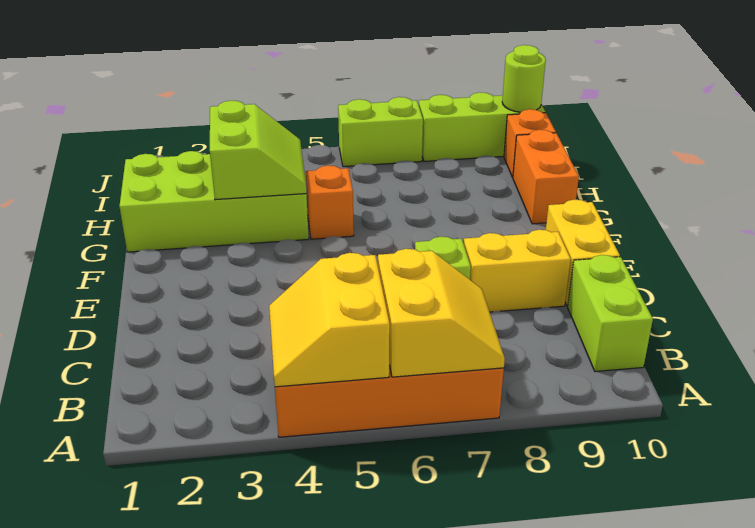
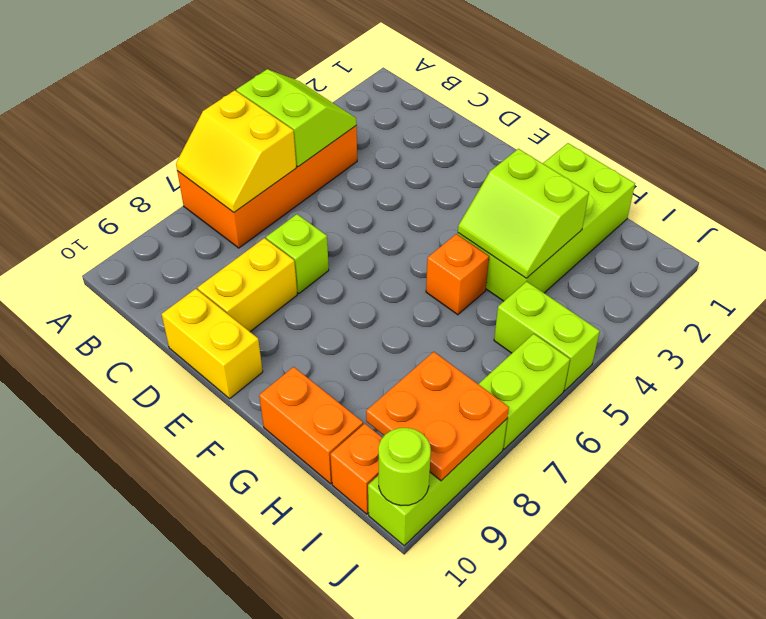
yellow 2x2 slope [269,253,390,387] -> lime 2x2 slope [236,69,357,167]
lime 1x2 brick [568,255,653,372] -> lime 1x2 brick moved to [494,281,600,391]
none -> orange 2x2 plate [366,352,509,481]

